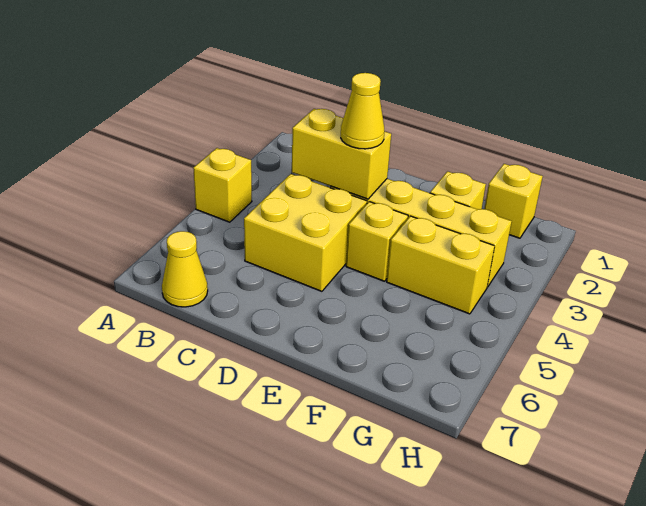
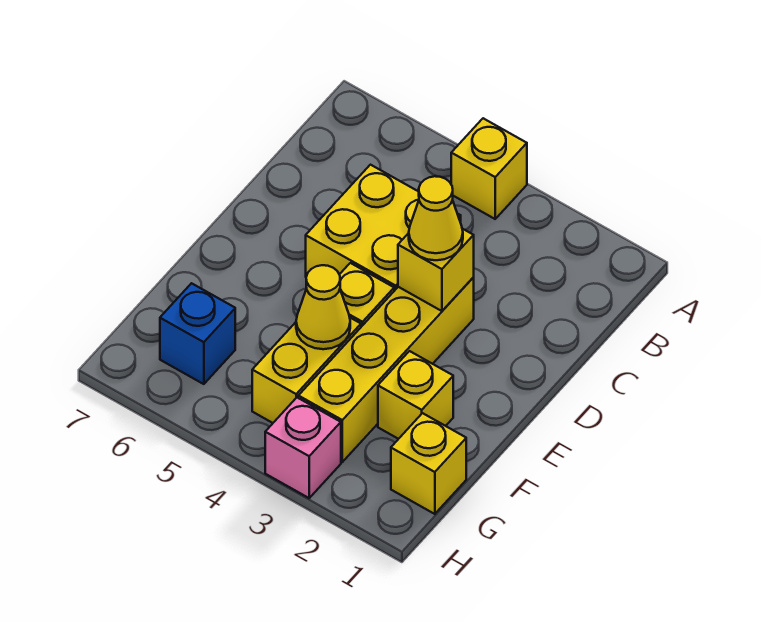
yellow 1x1 cone [162,231,208,307] -> yellow 1x1 cone moved to [296,265,350,349]
yellow 1x2 brick [292,109,391,199] -> yellow 1x1 brick [398,229,474,311]
none -> blue 1x1 brick [160,283,235,384]
none -> pink 1x1 brick [265,398,341,498]

